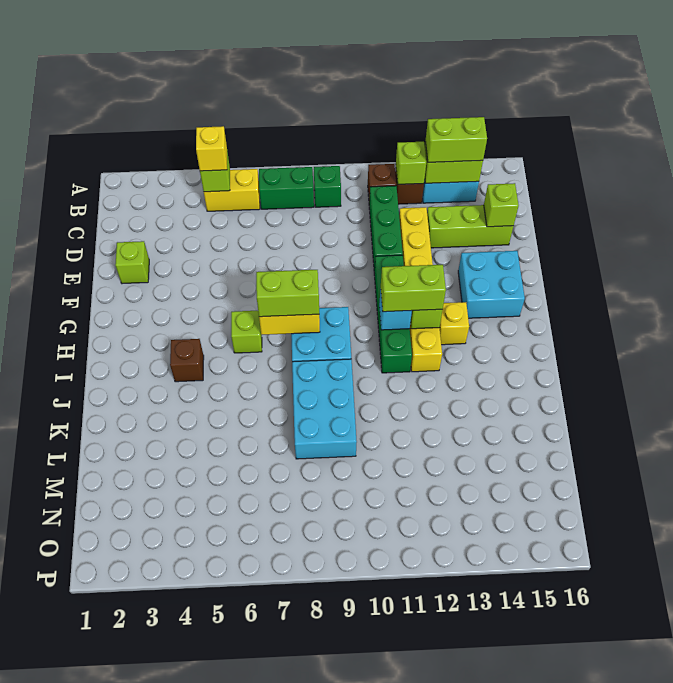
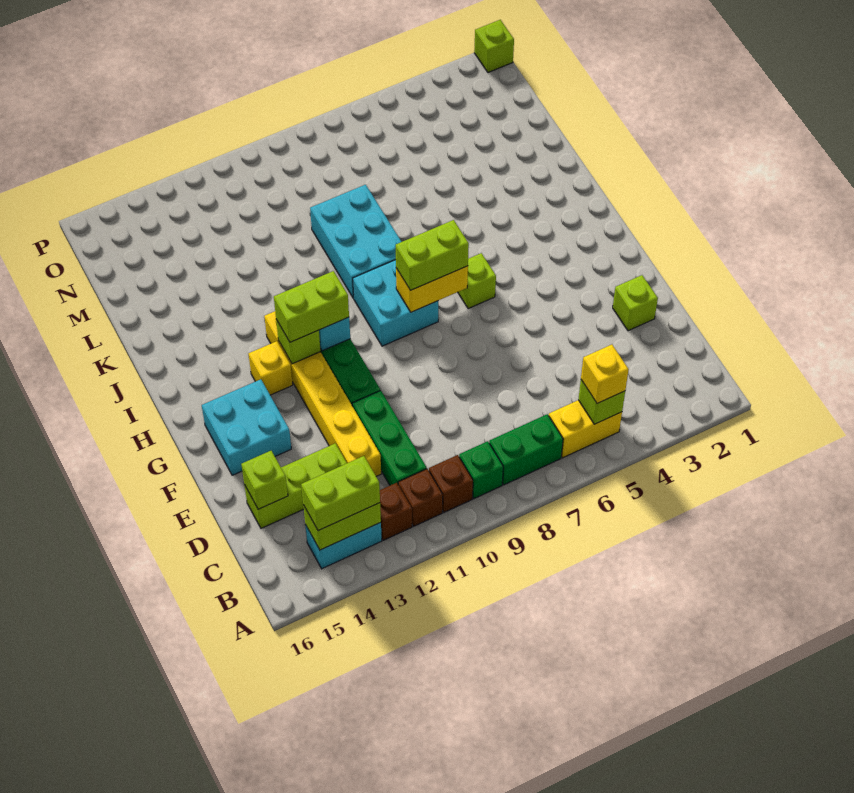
lime 1x1 brick [396,142,426,184] -> lime 1x1 brick moved to [474,20,514,73]
brown 1x1 brick [170,339,204,382] -> brown 1x1 brick moved to [429,455,473,512]

